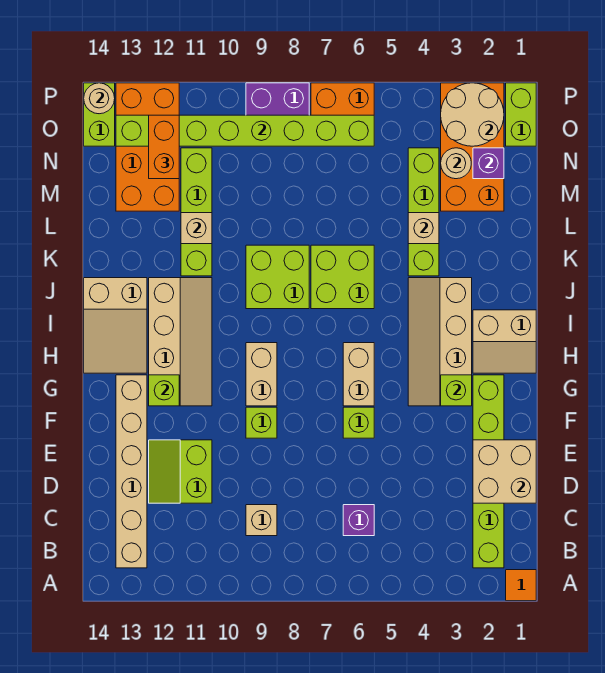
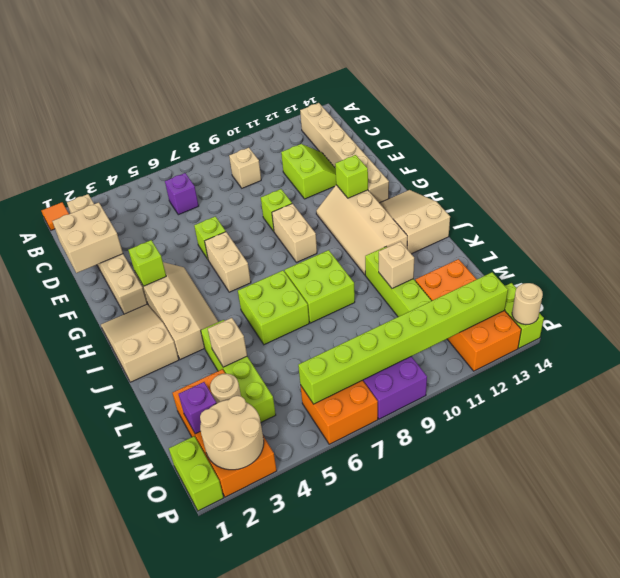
lime 1x6 brick [473,375,504,568] -> tan 1x6 brick [67,194,147,314]
tan 2x2 slope [473,310,536,373] -> tan 2x3 slope [101,304,179,382]
orange 1x2 brick [149,115,179,179] -> none

